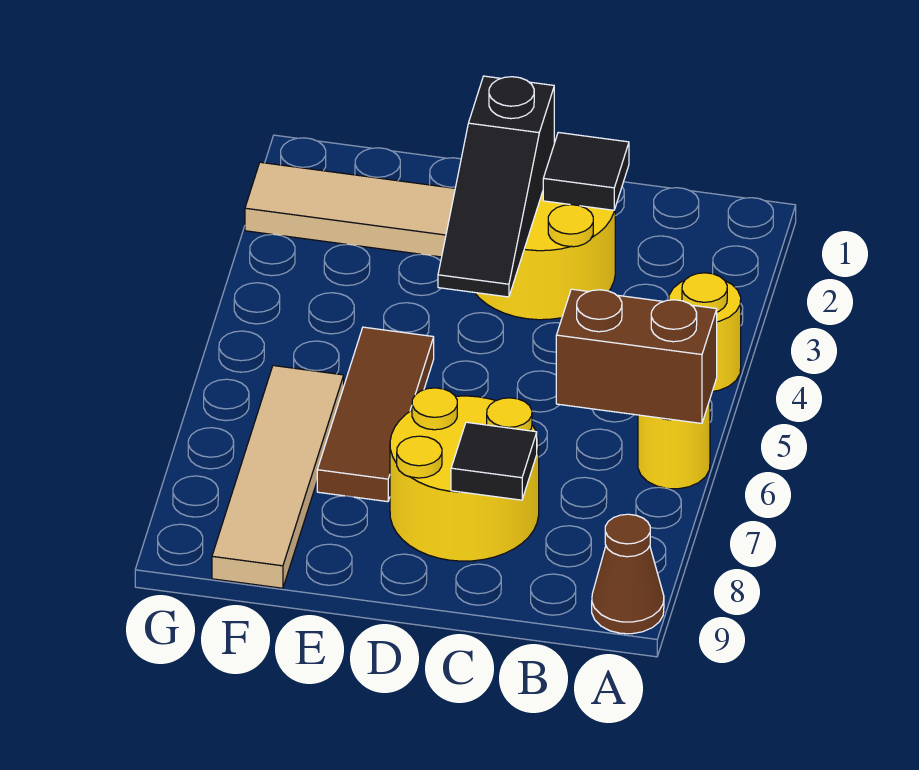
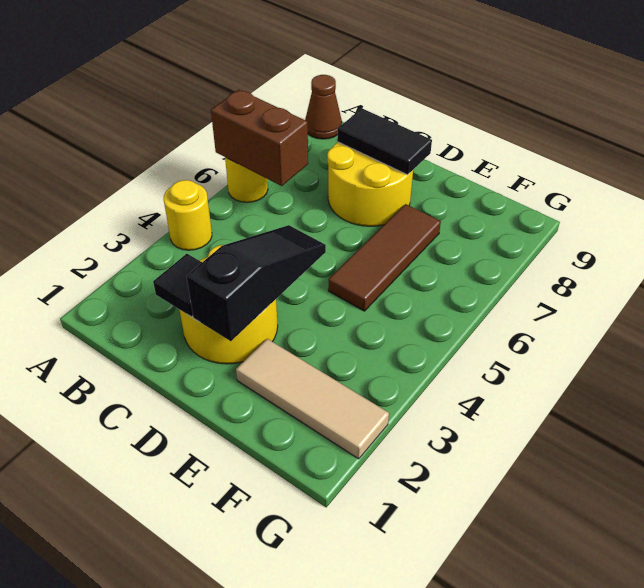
black 1x1 tile [451,422,537,500] -> black 1x2 tile [337,108,432,175]
tan 1x4 tile [212,366,344,588] -> none

